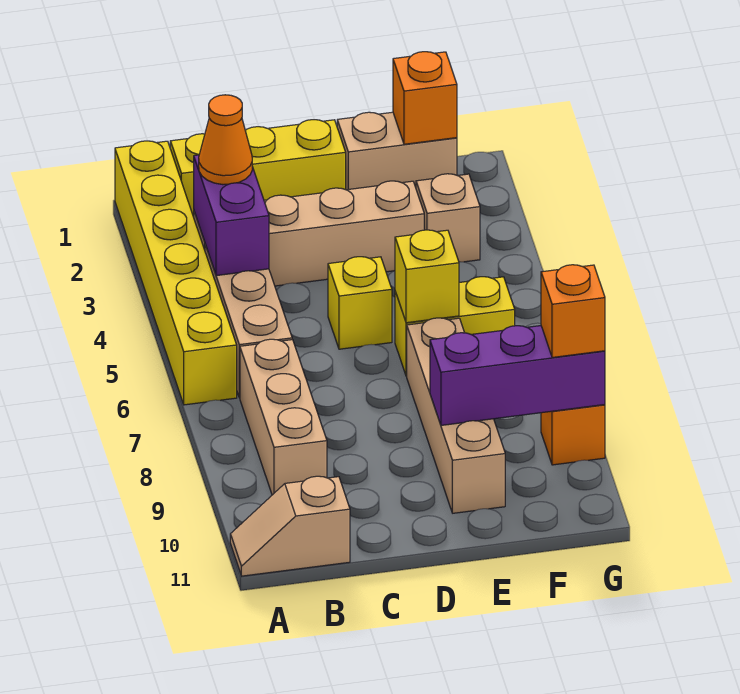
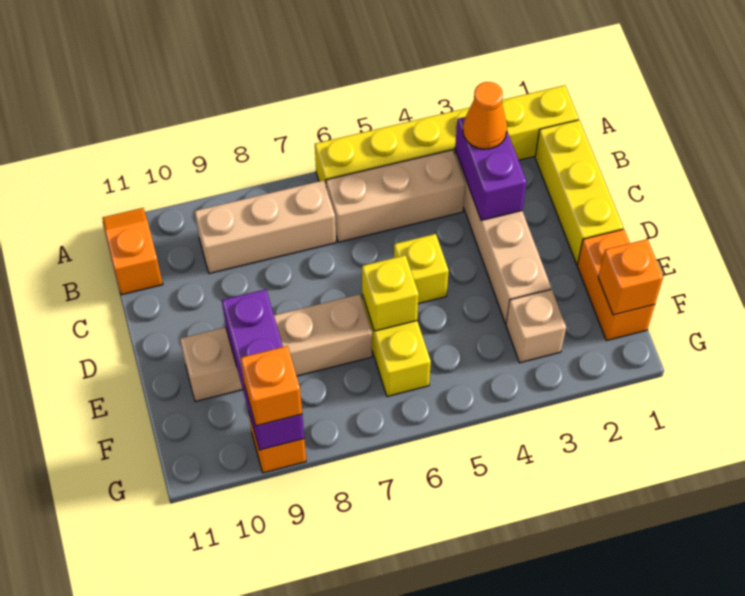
tan 1x2 slope [230,476,350,576] -> orange 1x2 slope [102,208,163,295]
purple 1x2 brick [194,155,269,276] -> purple 1x2 brick turned to [455,117,527,220]
tan 1x2 brick [337,112,457,190] -> orange 1x2 brick [577,229,655,341]

